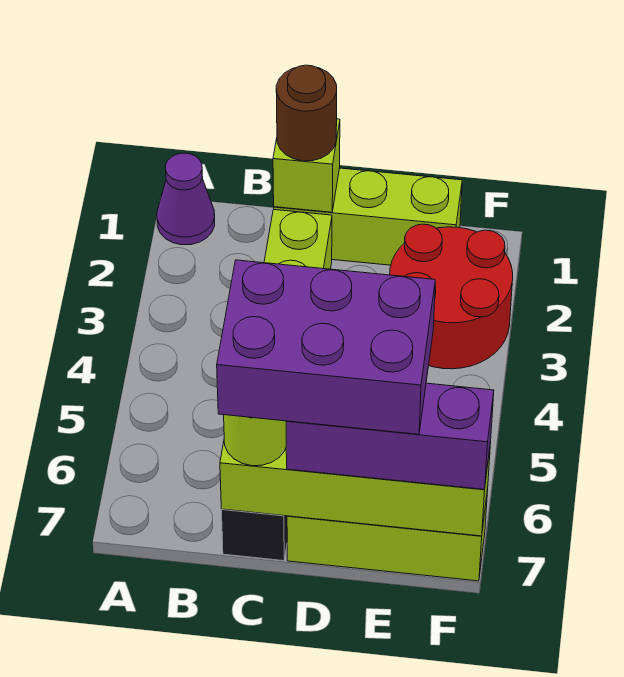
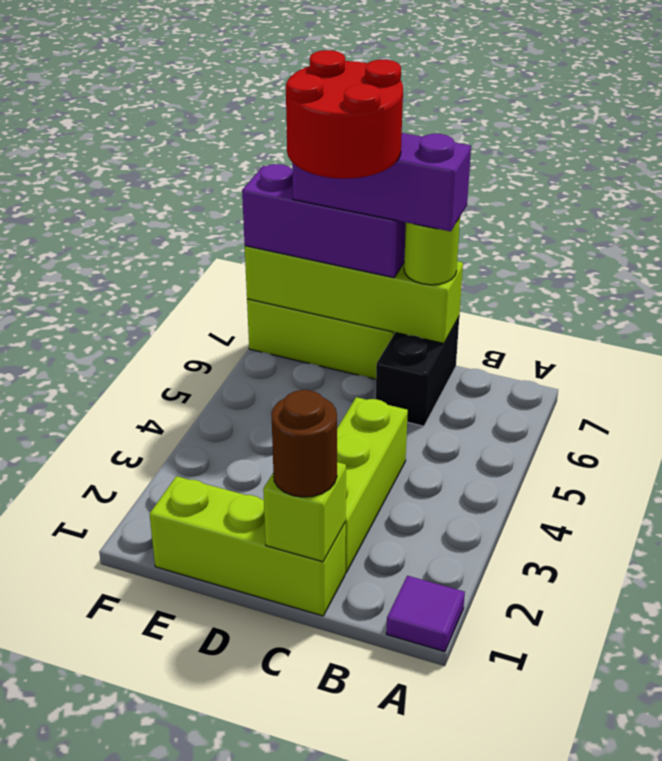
purple 1x1 cone [157,153,215,245] -> purple 1x1 tile [386,576,465,652]
purple 2x3 brick [217,260,435,434] -> purple 1x3 brick [292,133,471,231]
red 2x2 round brick [390,224,513,369] -> red 2x2 round brick moved to [286,50,403,179]

